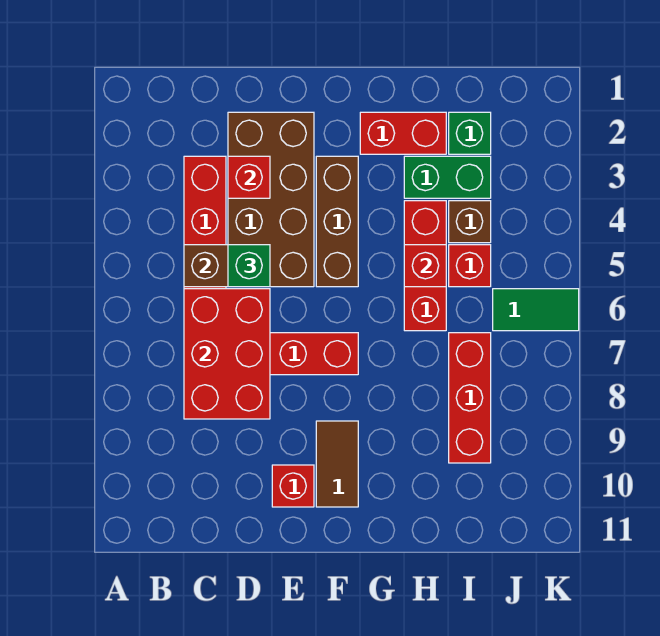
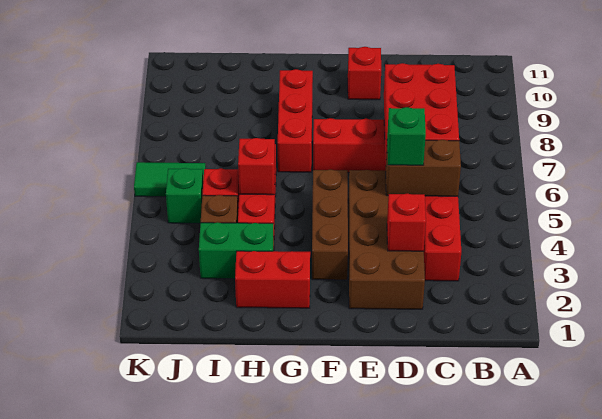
brown 1x2 tile [316,421,358,507] -> none
green 1x1 brick [449,112,491,154] -> green 1x1 brick moved to [166,168,203,223]
red 1x3 brick [449,333,491,463] -> red 1x3 brick moved to [278,69,313,172]

